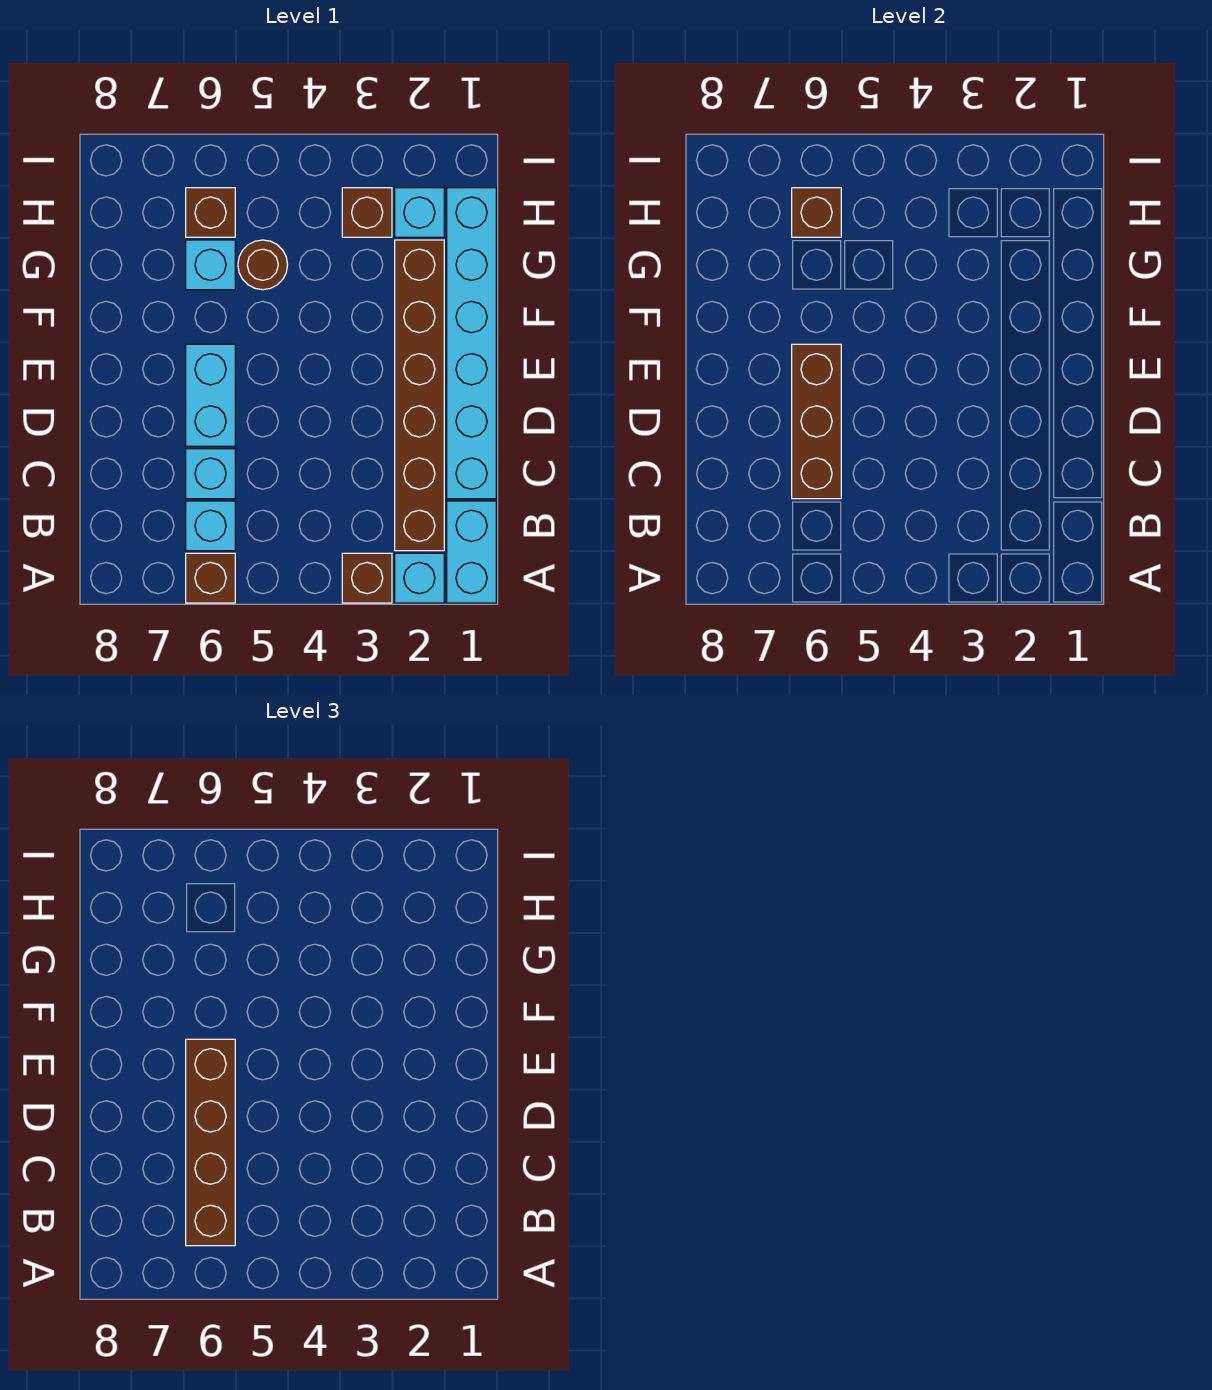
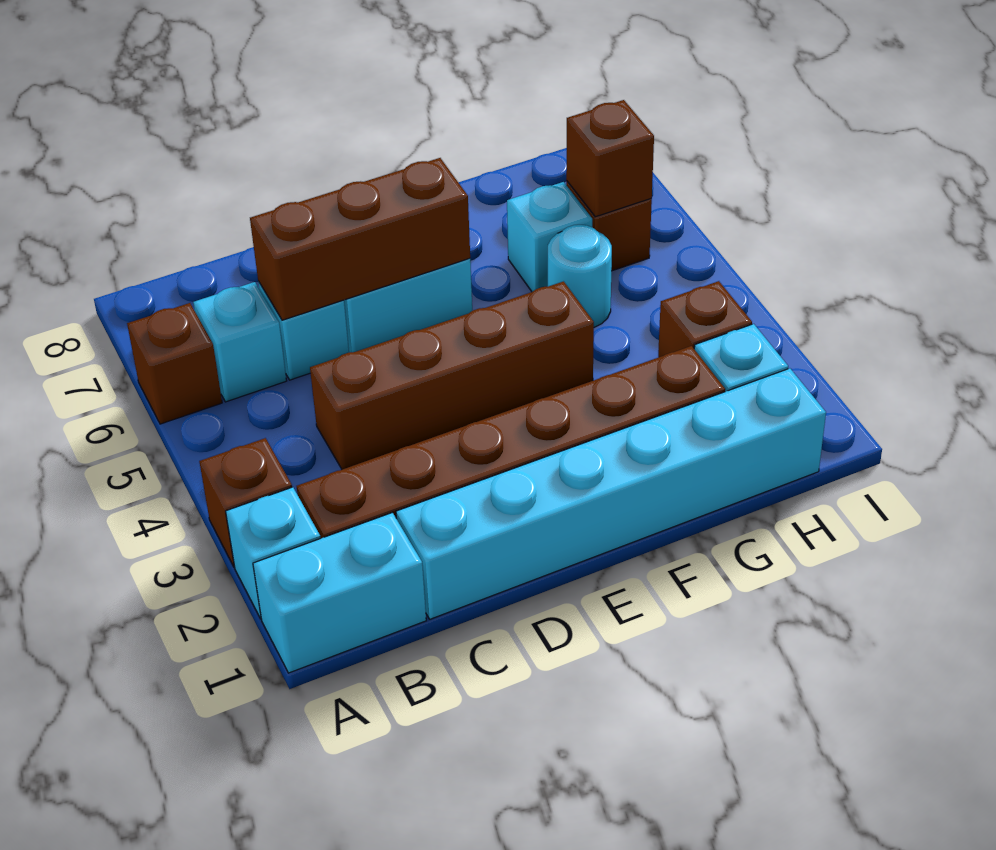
brown 1x4 brick [186,1039,235,1246] -> brown 1x4 brick moved to [310,282,594,469]
brown 1x1 round brick [238,240,288,290] -> cyan 1x1 round brick [548,225,612,327]

